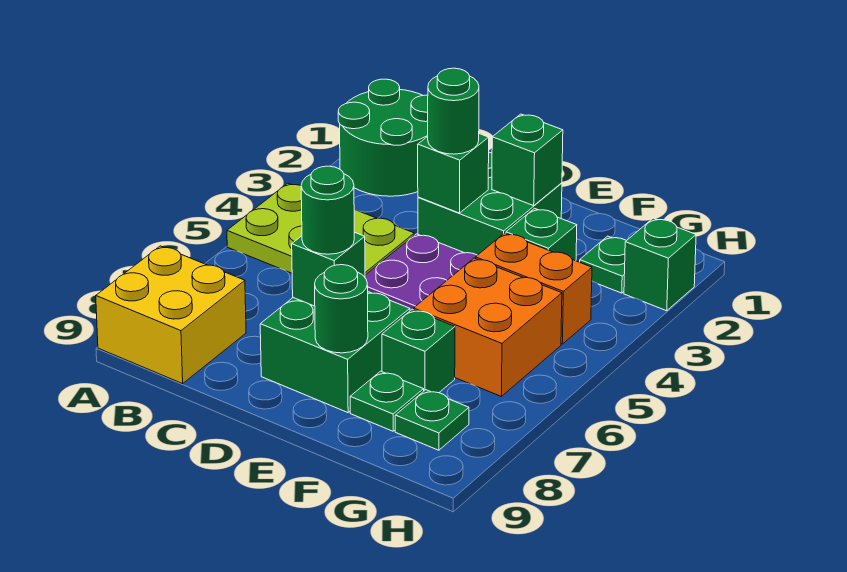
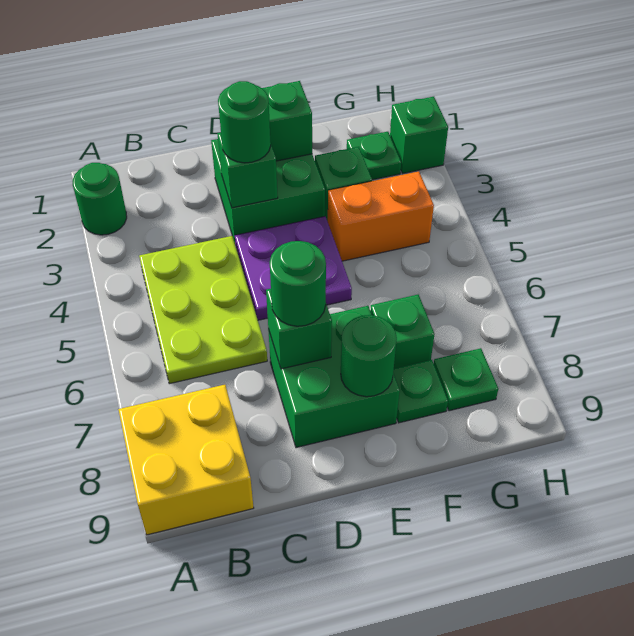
green 2x2 round brick [338,79,428,196] -> green 1x1 round brick [73,163,127,235]
lime 2x3 plate [227,183,414,275] -> lime 2x3 plate turned to [139,236,267,384]
orange 2x2 brick [414,258,562,396] -> none

